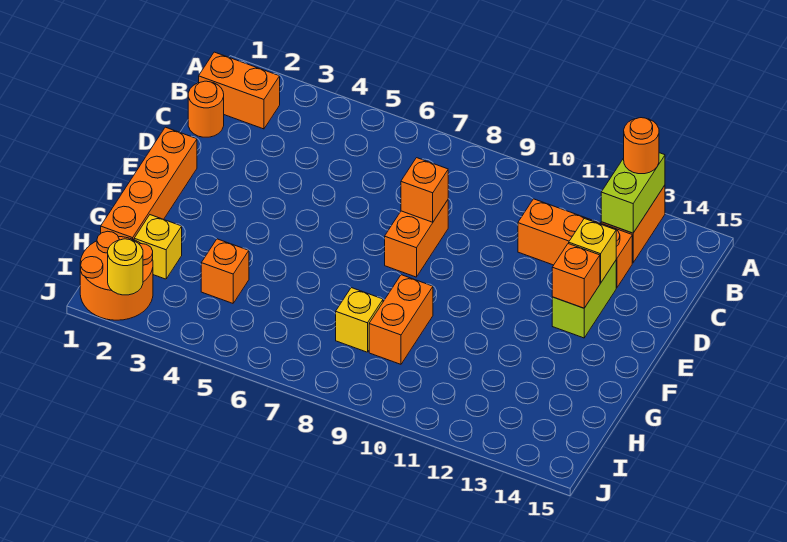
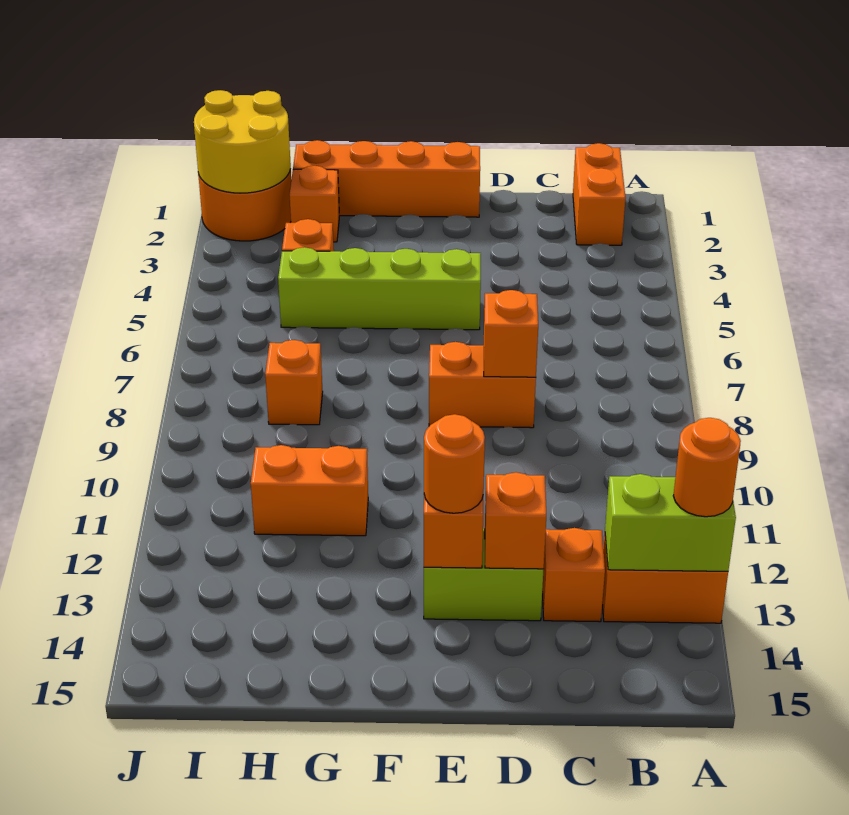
orange 1x1 round brick [188,81,224,137] -> orange 1x1 round brick moved to [424,414,485,513]
orange 1x3 brick [518,199,632,288] -> orange 1x1 brick [542,528,605,622]
yellow 1x1 brick [569,218,616,283] -> orange 1x1 brick [485,472,546,569]
none -> lime 1x4 brick [278,247,481,330]
orange 1x2 brick [369,275,433,364] -> orange 1x2 brick moved to [251,445,368,536]
yellow 1x1 brick [134,215,182,279] -> orange 1x1 brick [290,166,339,242]
yellow 1x1 brick [336,288,383,352] -> orange 1x1 brick [265,340,323,425]
yellow 1x1 round brick [108,239,143,295] -> yellow 2x2 round brick [194,90,291,193]

